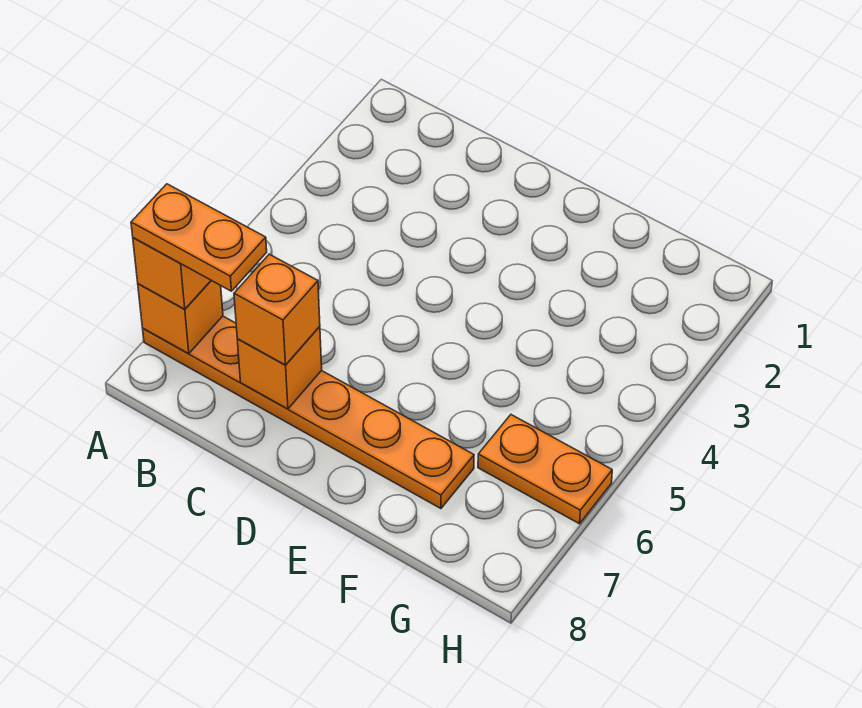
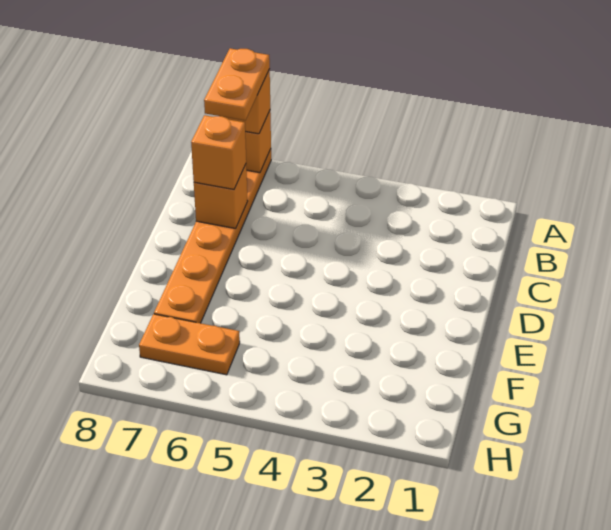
orange 1x2 plate [478,415,612,524] -> orange 1x2 plate turned to [139,314,240,375]

